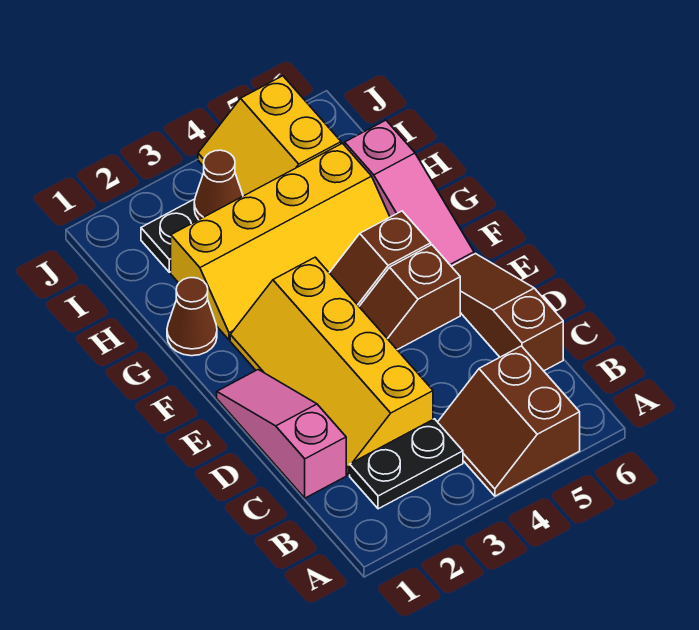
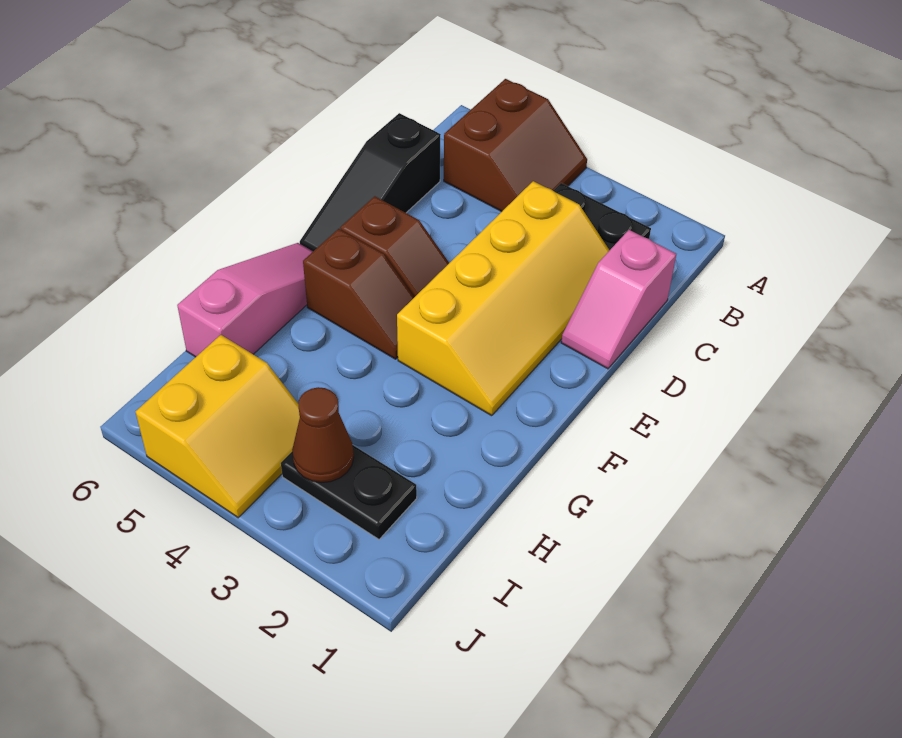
pink 1x3 slope [217,370,346,498] -> pink 1x2 slope [561,230,676,369]
brown 1x3 slope [451,254,563,371] -> black 1x3 slope [300,113,441,251]
brown 1x1 cone [167,278,217,356] -> none
yellow 2x4 slope [171,143,390,340] -> none

